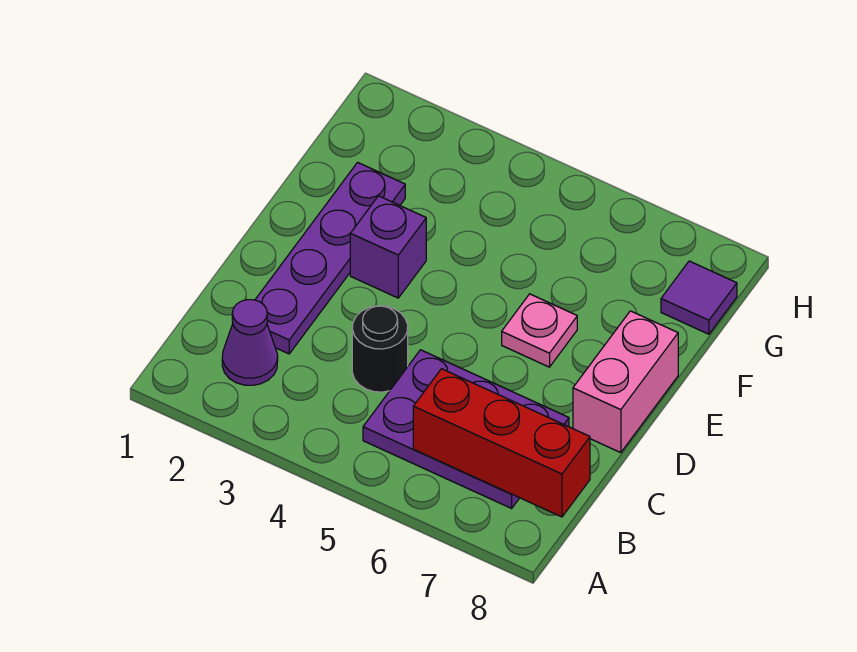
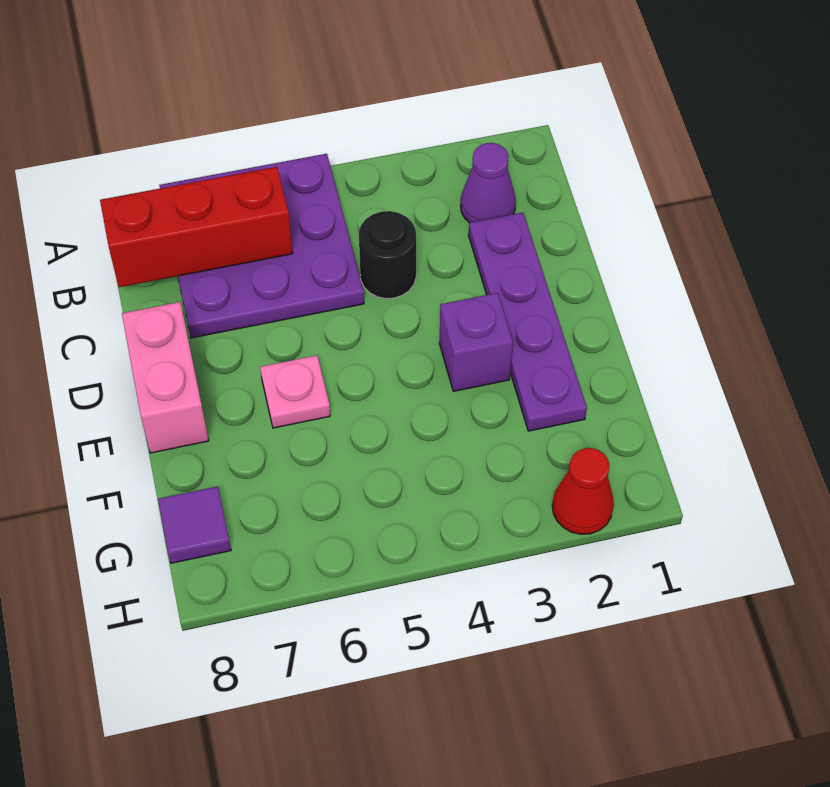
purple 2x3 plate [363,350,569,508] -> purple 3x3 plate [159,154,364,338]
none -> red 1x1 cone [552,448,614,534]

